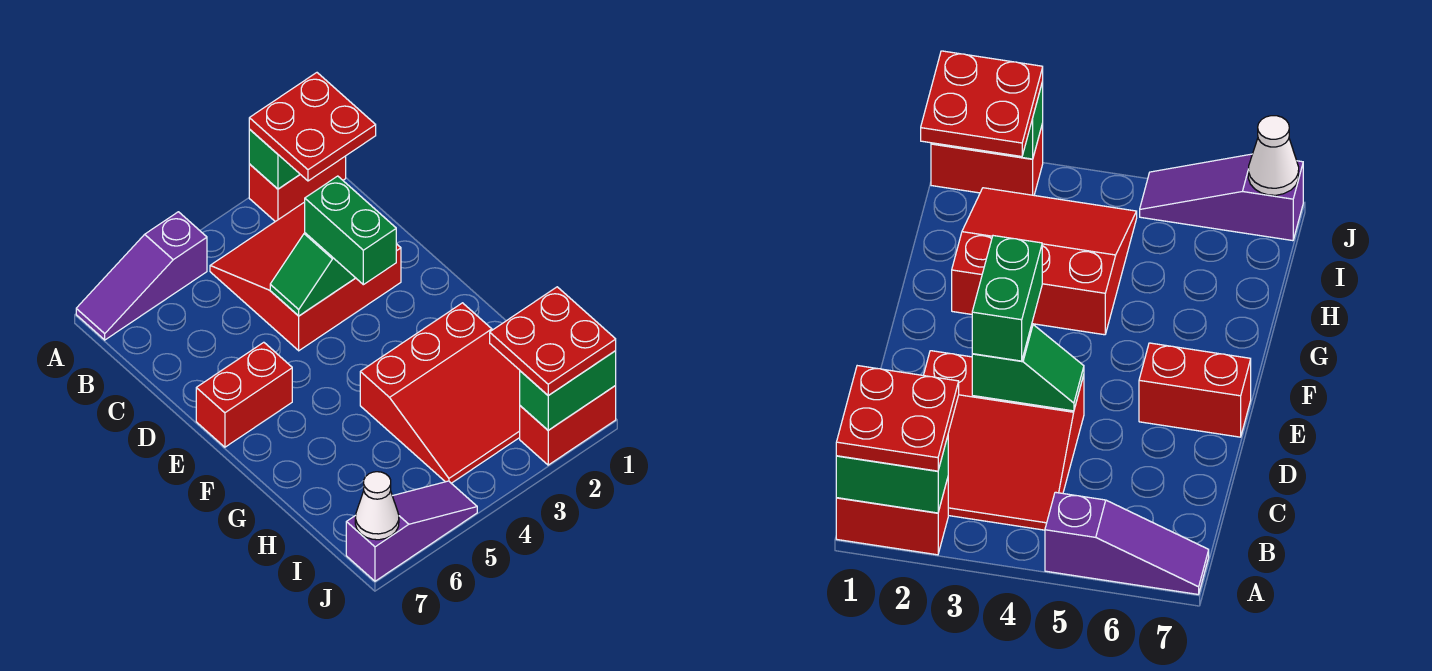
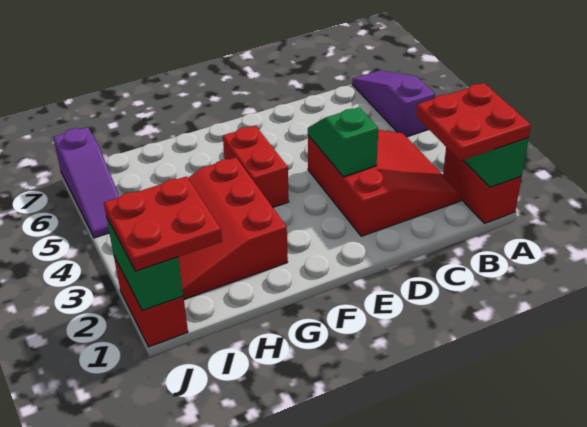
green 1x2 brick [305,176,396,285] -> none
red 1x2 brick [196,342,292,447] -> red 1x2 brick moved to [223,126,289,207]
white 1x1 cone [355,472,399,540] -> none

